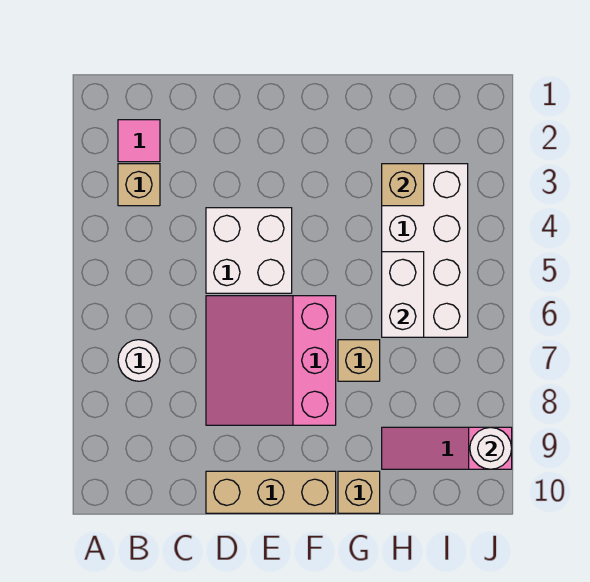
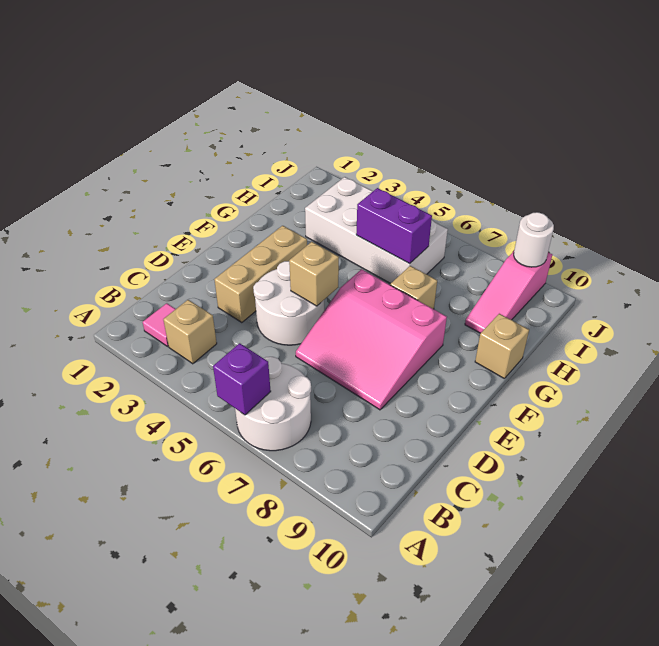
none -> purple 1x1 brick [213,343,271,415]
white 1x1 round brick [118,340,160,381] -> white 2x2 round brick [235,357,311,451]
white 2x2 brick [206,208,292,293] -> white 2x2 round brick [253,261,324,345]
tan 1x3 brick [206,471,336,513] -> tan 1x3 brick moved to [214,226,307,323]
tan 1x1 brick [382,164,424,206] -> tan 1x1 brick moved to [289,242,339,306]
white 1x2 brick [382,252,424,337] -> purple 1x2 brick [356,188,432,264]

